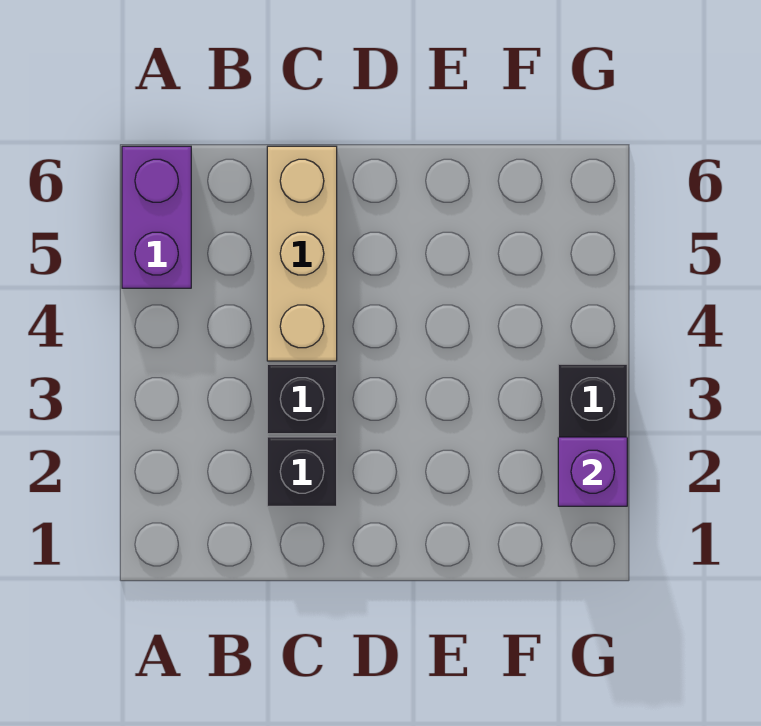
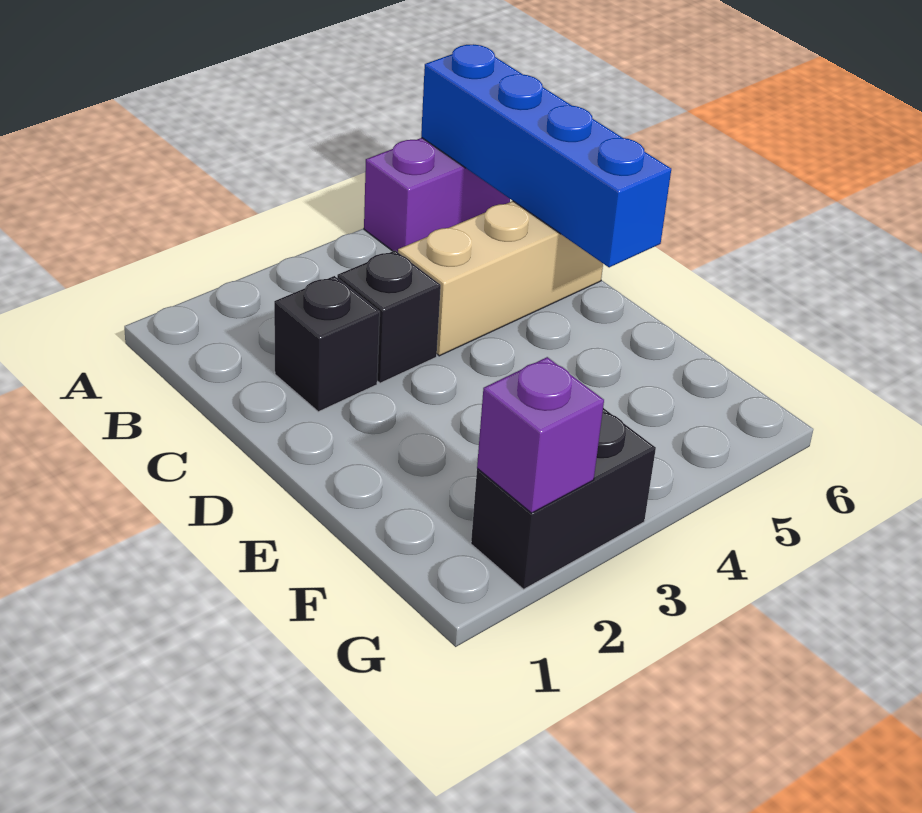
none -> blue 1x4 brick [421,44,671,267]

